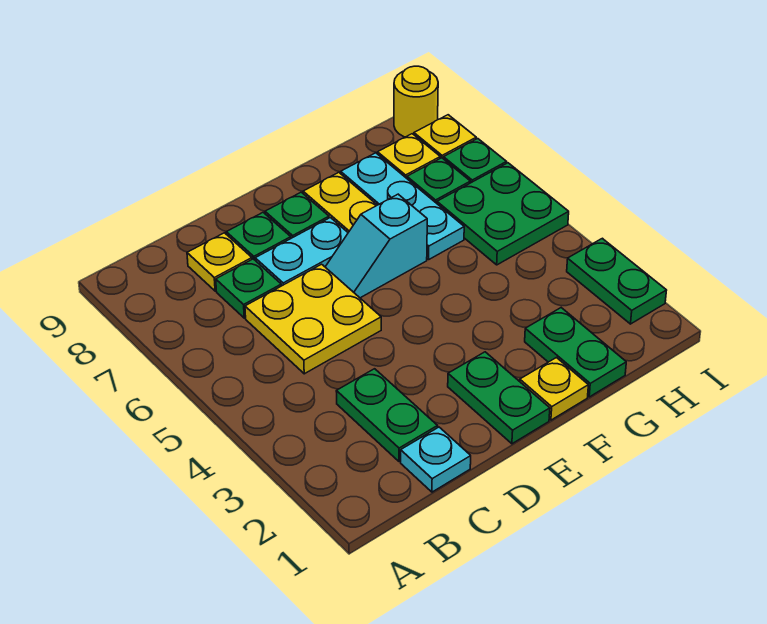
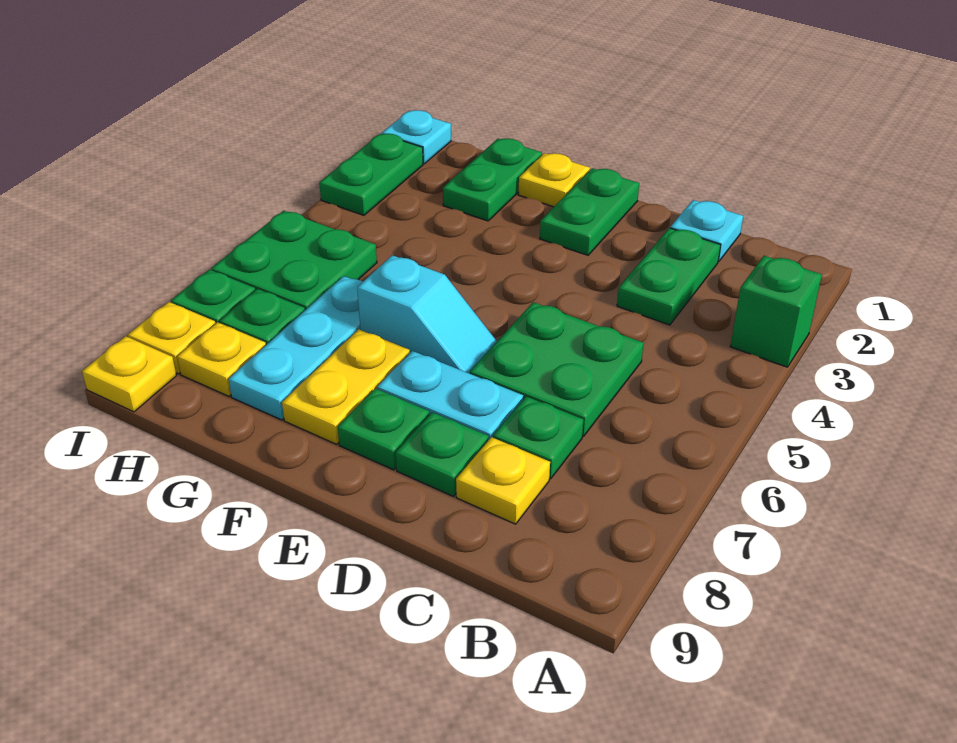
none -> green 1x1 brick [730,256,822,367]
yellow 2x2 plate [245,264,381,374] -> green 2x2 plate [470,302,644,436]
none -> cyan 1x1 plate [382,110,451,164]
yellow 1x1 round brick [394,66,438,137] -> yellow 1x1 plate [82,336,176,412]

